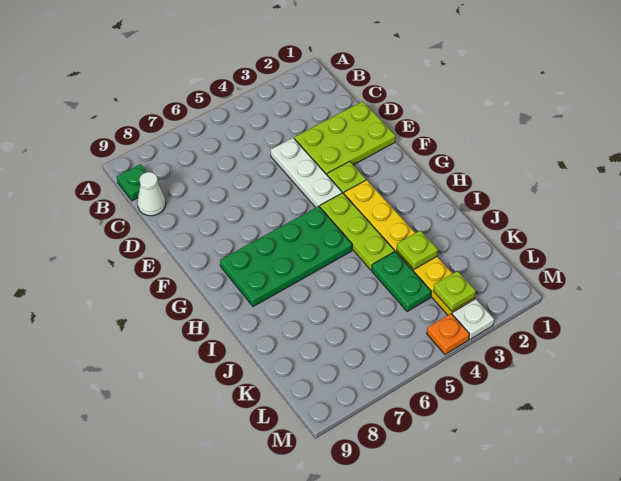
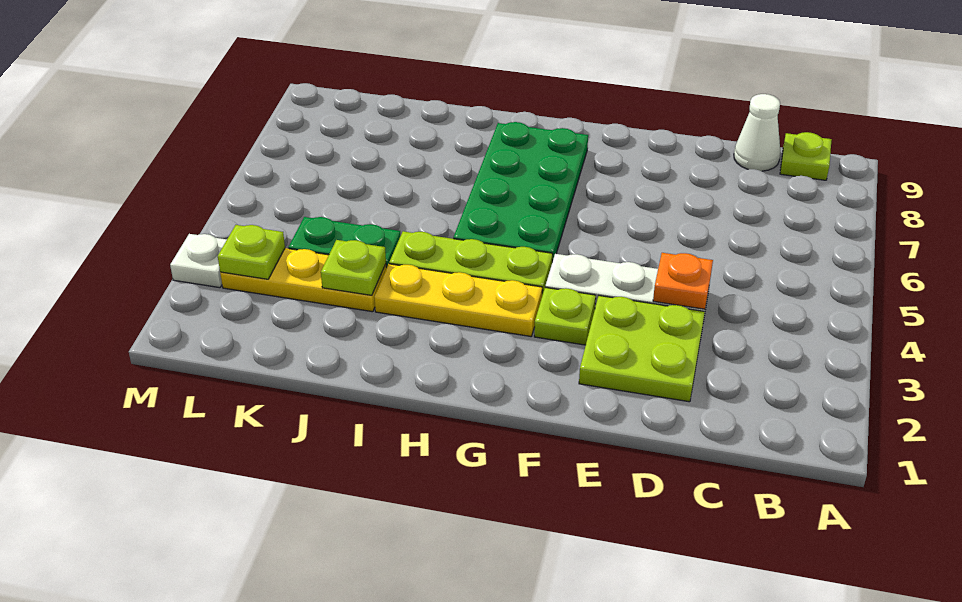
green 1x1 plate [117,164,147,201] -> lime 1x1 plate [780,132,832,180]
lime 2x3 plate [294,101,395,175] -> lime 2x2 plate [579,296,705,402]
orange 1x1 plate [427,314,469,354] -> orange 1x1 plate moved to [653,253,713,309]

